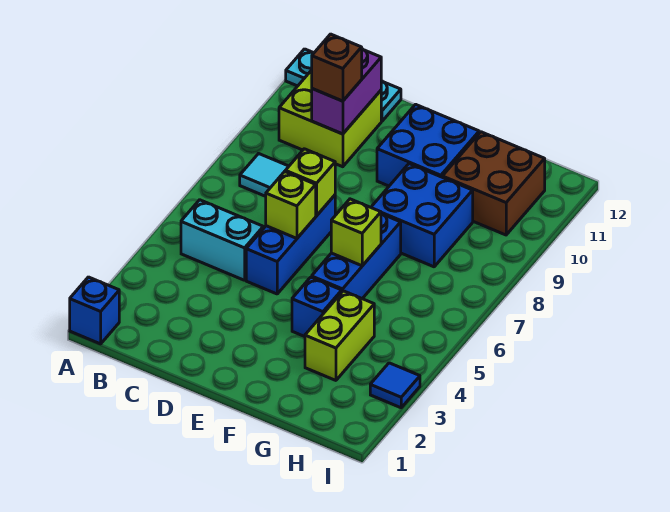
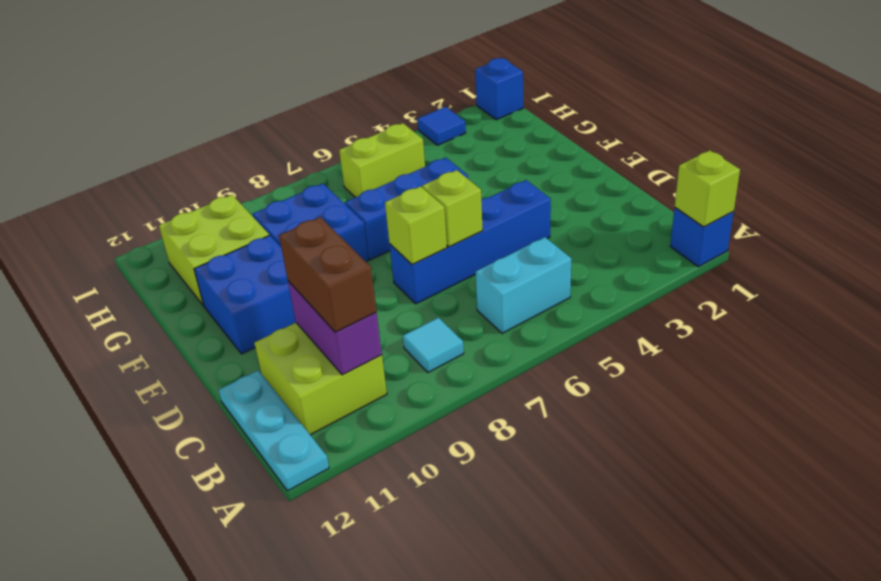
cyan 1x2 brick [181,200,263,280] -> cyan 1x2 brick turned to [476,237,571,333]
purple 1x2 brick [312,49,381,134] -> purple 1x2 brick turned to [288,281,382,375]
brown 1x1 brick [312,34,362,101] -> brown 1x2 brick [279,217,376,332]
blue 1x3 brick [246,195,335,294] -> blue 1x4 brick [389,180,551,304]
blue 1x1 brick [292,277,342,337] -> blue 1x1 brick moved to [475,58,523,120]
lime 1x1 brick [331,199,381,266] -> lime 1x1 brick moved to [675,150,740,227]
lime 1x2 brick [305,291,374,380] -> lime 1x2 brick moved to [339,123,425,198]
brown 2x2 brick [442,132,545,235] -> lime 2x2 brick [159,195,269,306]

